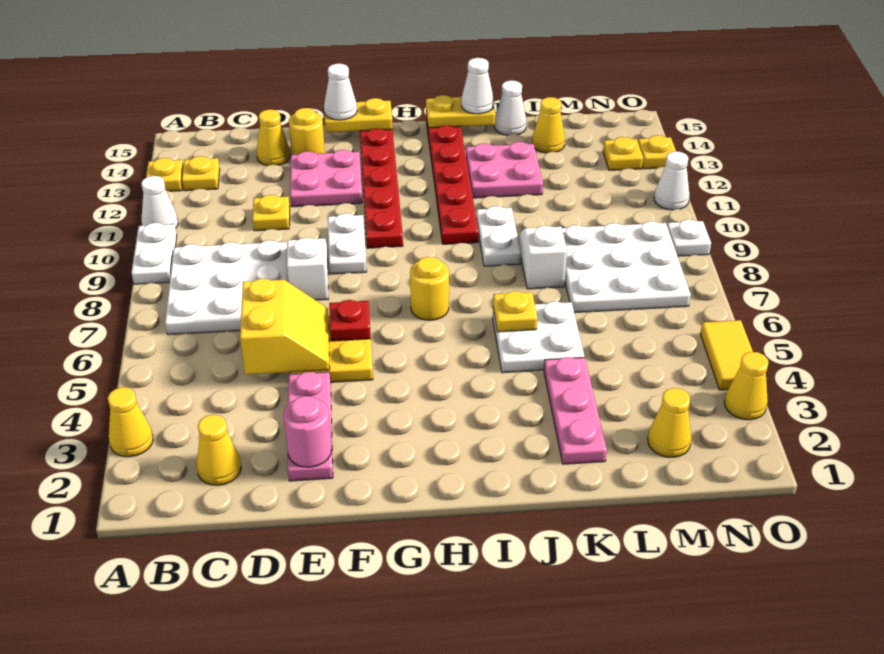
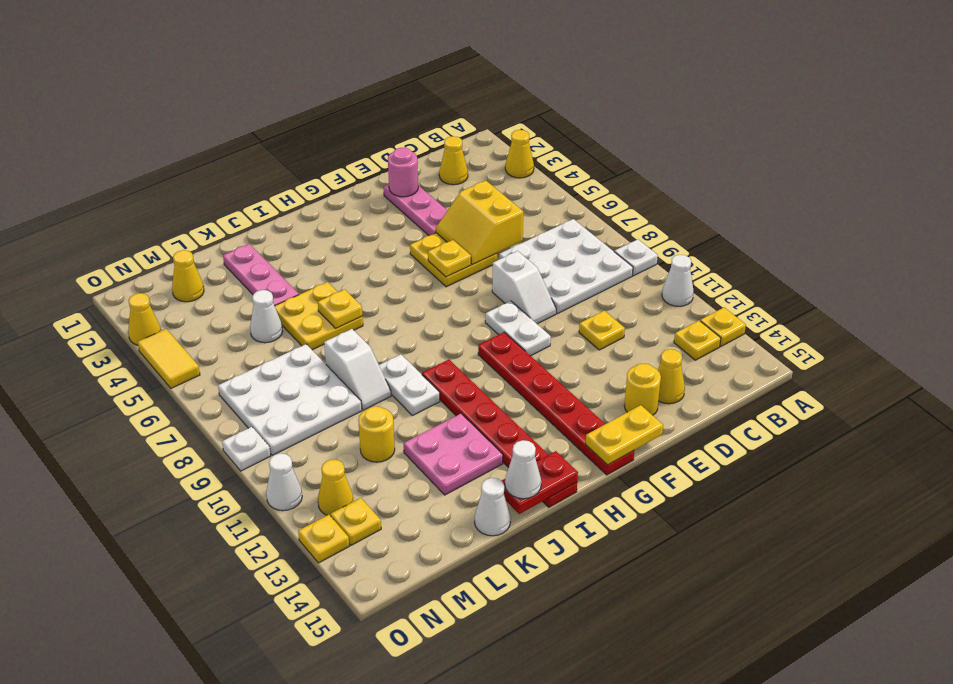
white 1x2 plate [131,223,177,284] -> white 1x1 plate [615,239,658,276]
pink 2x2 plate [290,150,362,207] -> none
red 1x1 plate [329,300,371,341] -> yellow 1x1 plate [428,240,471,277]
white 1x1 cone [324,64,357,120] -> white 1x1 cone moved to [250,290,283,343]
yellow 1x1 round brick [410,257,449,320] -> yellow 1x1 round brick moved to [358,406,395,462]
yellow 1x2 plate [426,95,495,128] -> red 1x2 plate [502,451,578,514]
white 2x2 plate [493,301,584,373] -> yellow 2x2 plate [275,282,363,350]
yellow 1x1 cone [532,97,565,153] -> yellow 1x1 cone moved to [318,459,354,516]

